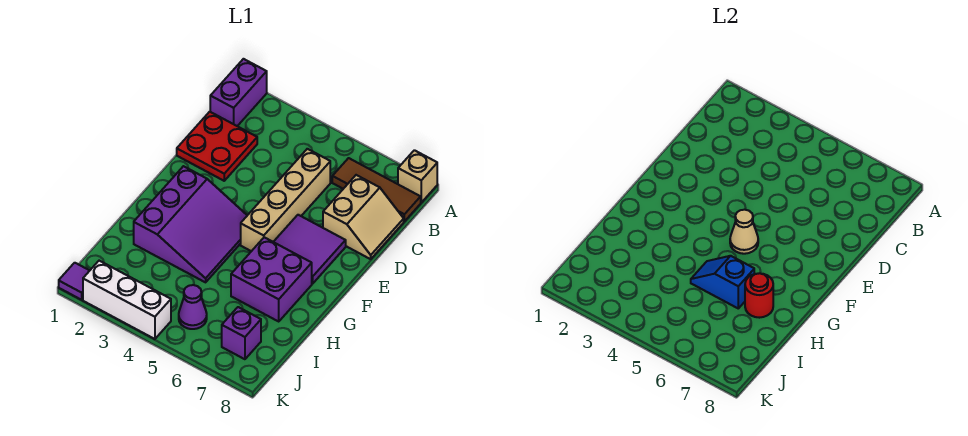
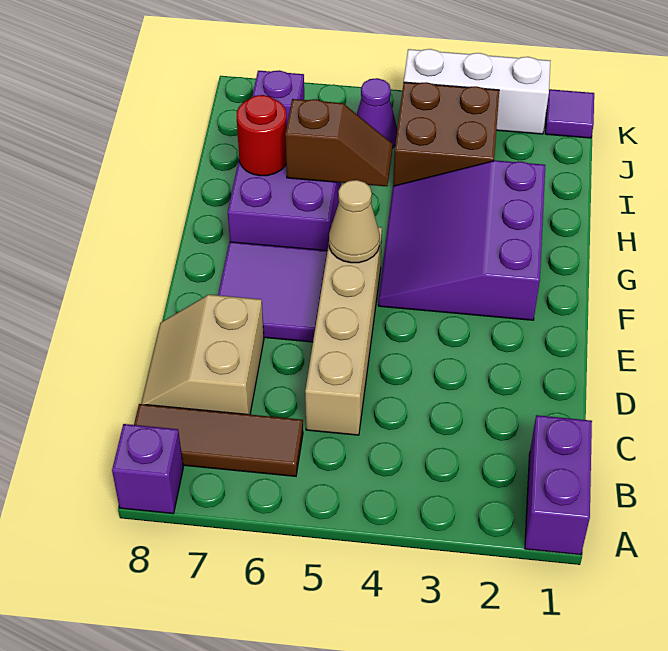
tan 1x1 brick [398,150,437,202] -> purple 1x1 brick [112,424,183,514]
red 2x2 plate [177,112,257,181] -> none
blue 1x2 slope [691,256,754,308] -> brown 1x2 slope [285,99,392,187]
none -> brown 2x2 brick [393,82,499,186]

